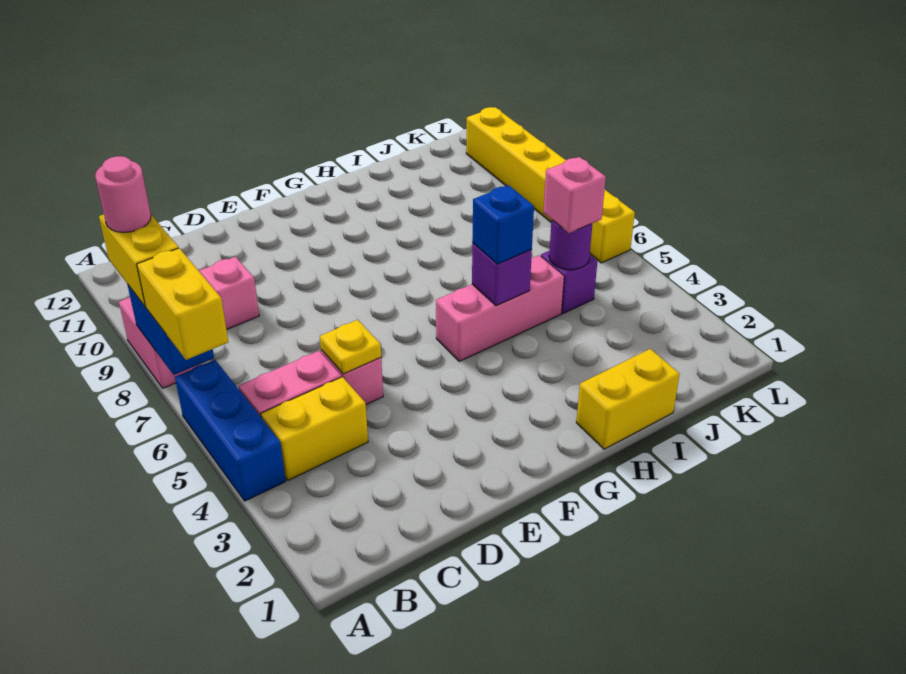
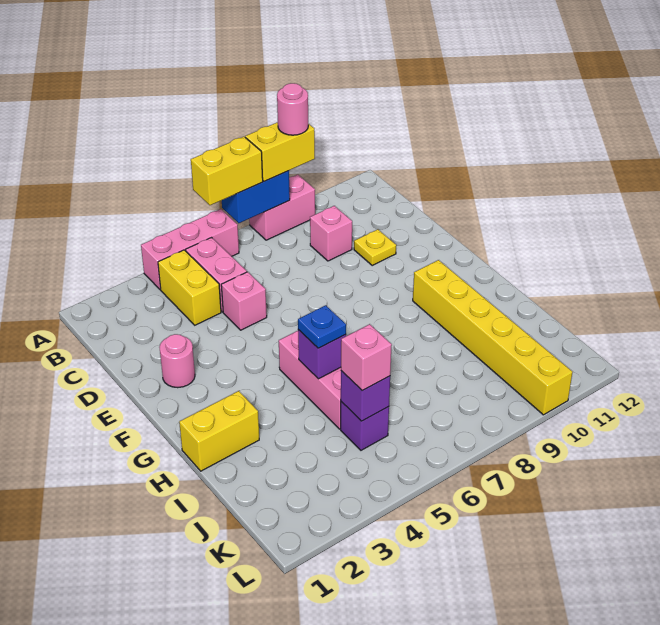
blue 1x3 brick [175,360,286,501] -> pink 1x3 brick [141,209,239,290]
yellow 1x1 plate [320,320,381,374] -> yellow 1x1 plate moved to [354,229,396,265]
none -> pink 1x1 round brick [159,334,195,388]
yellow 1x2 brick [576,349,680,449] -> yellow 1x2 brick turned to [179,391,259,471]
blue 1x1 brick [472,185,534,264] -> blue 1x1 plate [298,305,346,348]
purple 1x1 round brick [549,220,592,270] -> purple 1x1 brick [341,371,390,421]
yellow 1x6 brick [466,107,635,263] -> yellow 1x6 brick turned to [413,260,572,415]

